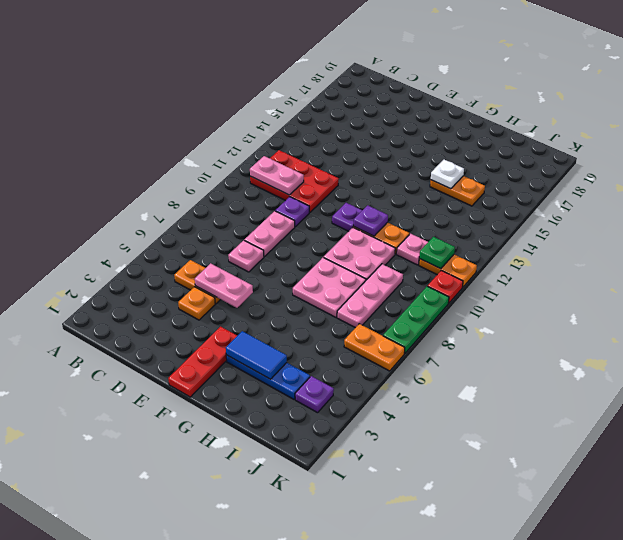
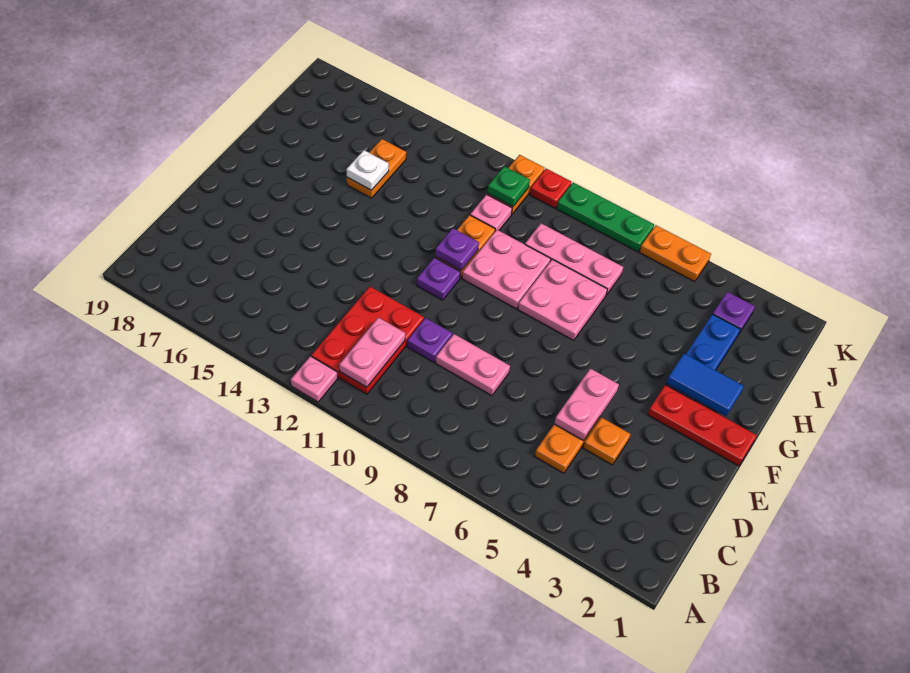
pink 1x1 plate [228,240,264,272] -> pink 1x1 plate moved to [291,356,338,402]
blue 1x2 tile [226,331,287,379] -> blue 1x2 tile turned to [666,354,744,416]
orange 1x2 plate [344,324,405,371] -> orange 1x2 plate turned to [639,225,711,282]

